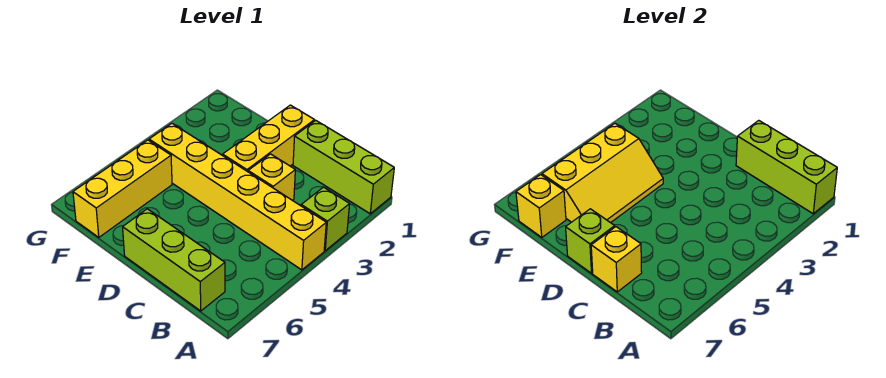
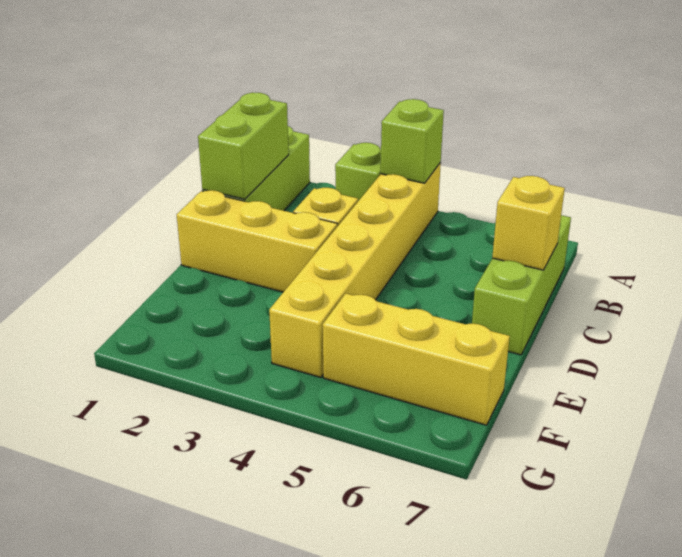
lime 1x3 brick [736,120,837,214] -> lime 1x2 brick [198,93,289,199]
lime 1x1 brick [566,209,615,273] -> lime 1x1 brick moved to [381,99,444,183]
yellow 2x3 slope [542,123,663,223] -> none
yellow 1x1 brick [516,175,566,237] -> none

